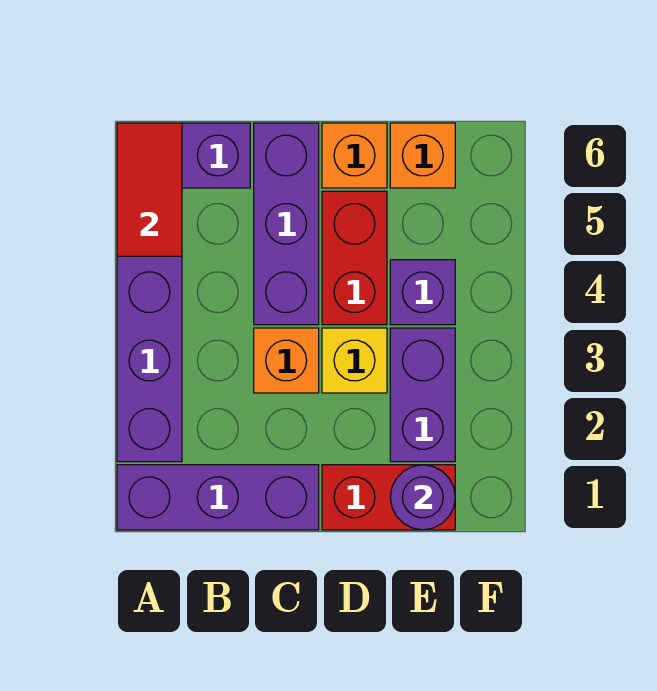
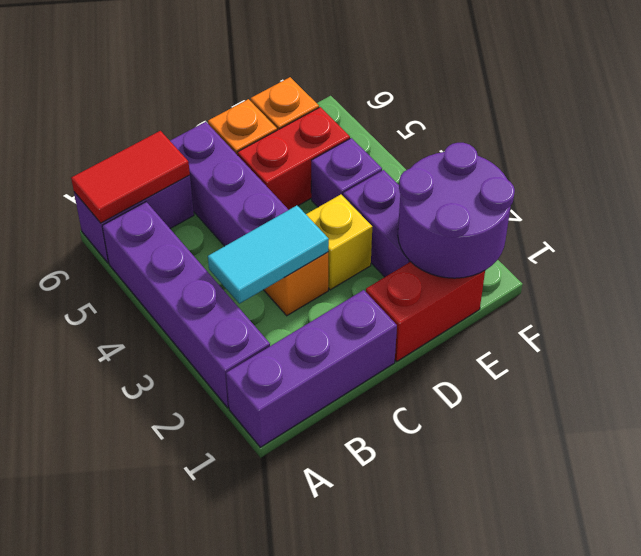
red 1x2 tile [117,123,182,256] -> red 1x2 tile turned to [71,131,190,223]
none -> cyan 1x2 tile [208,206,329,304]
red 1x2 brick [322,191,387,325] -> red 1x2 brick turned to [238,107,350,210]
purple 1x1 round brick [390,465,455,530] -> purple 2x2 round brick [398,143,515,278]

